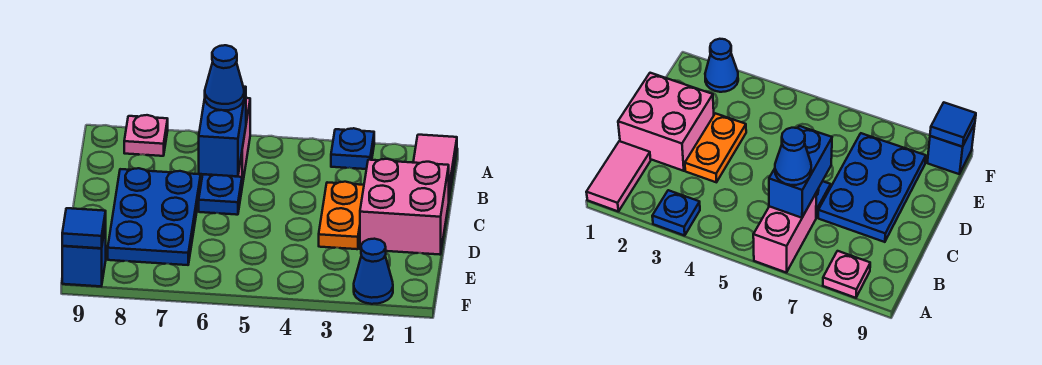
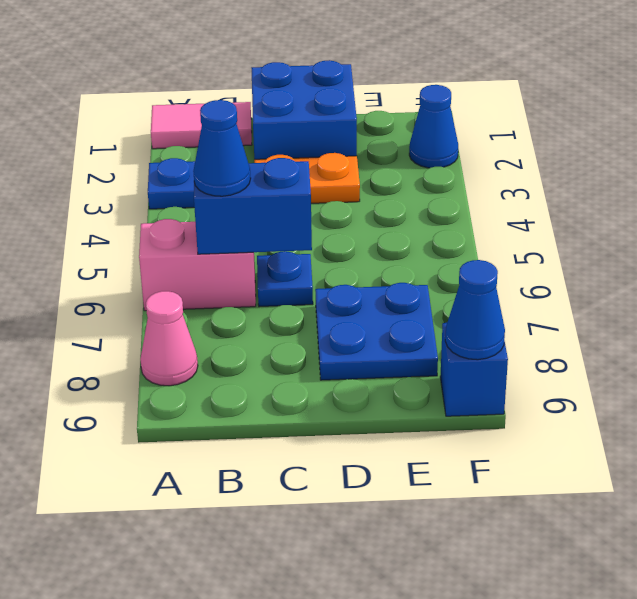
pink 1x1 plate [124,115,168,156] -> pink 1x1 cone [140,291,198,386]
pink 2x2 brick [360,159,449,255] -> blue 2x2 brick [252,60,357,159]
blue 2x3 plate [108,168,201,265] -> blue 2x2 plate [315,283,438,380]
blue 1x1 tile [62,208,106,248] -> blue 1x1 cone [445,260,505,360]

